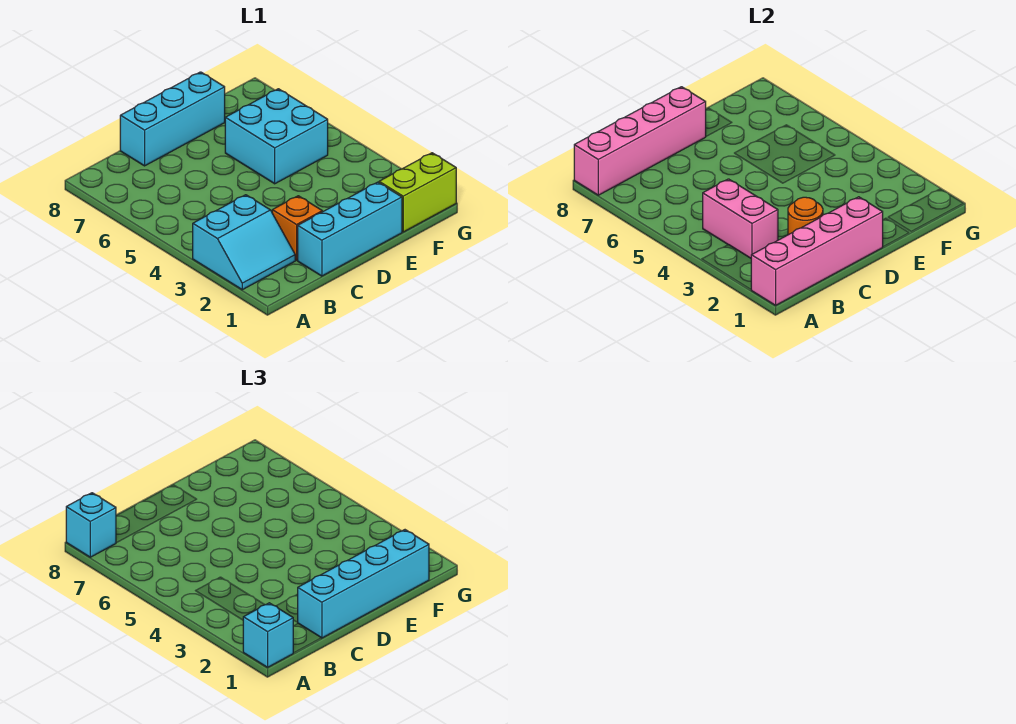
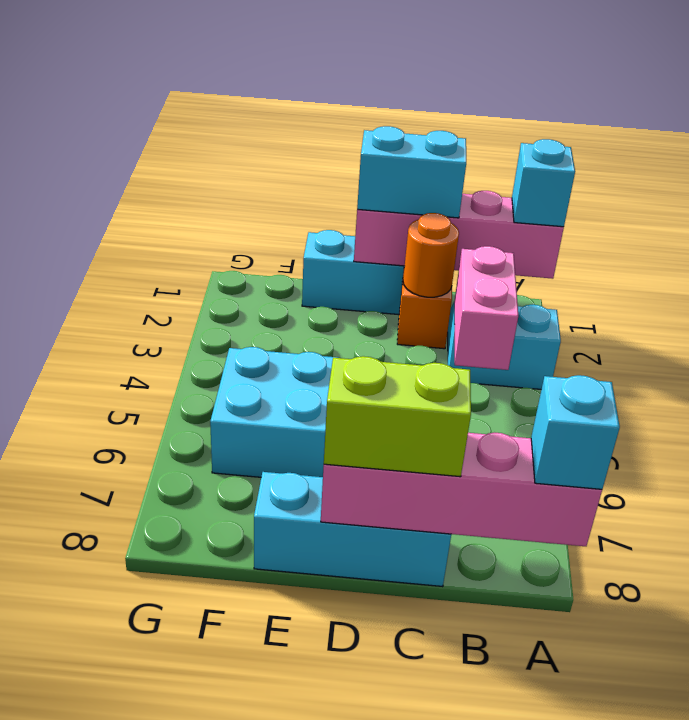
cyan 1x4 brick [297,530,429,638] -> cyan 1x2 brick [357,126,466,218]
lime 1x2 brick [379,153,456,232] -> lime 1x2 brick moved to [324,356,471,477]

